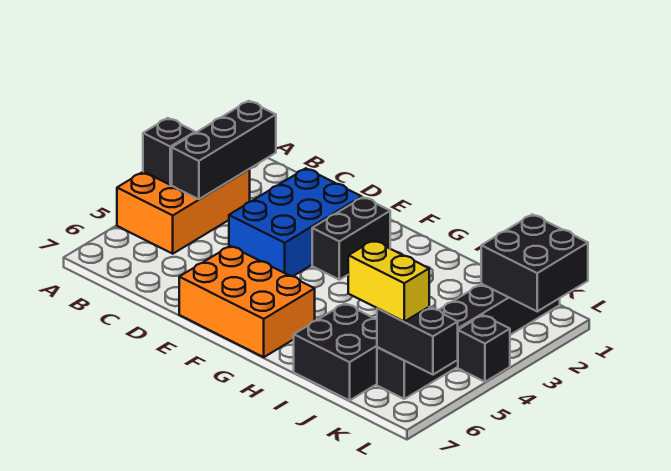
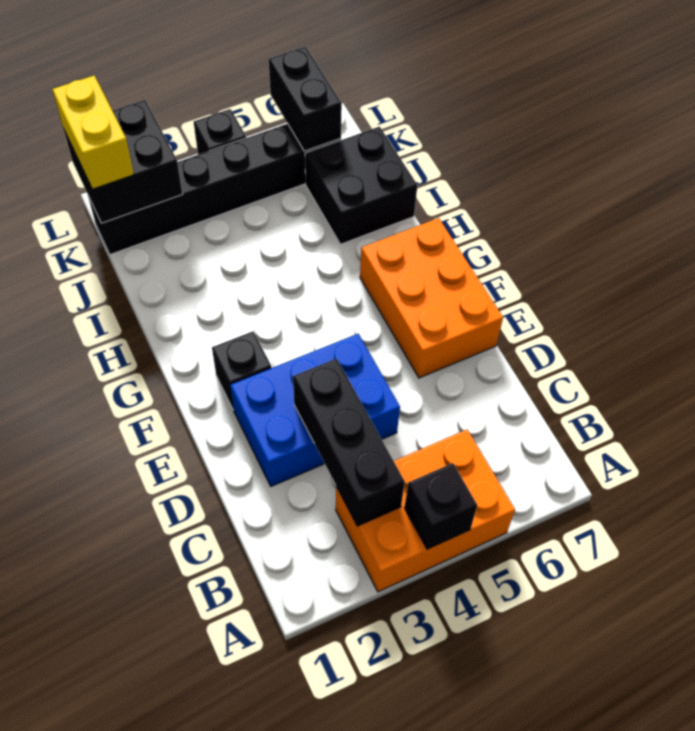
black 1x3 brick [172,101,276,199] -> black 1x3 brick turned to [293,358,405,526]
black 1x2 brick [312,197,390,280] -> black 1x1 brick [212,331,272,410]
yellow 1x2 brick [348,240,429,321] -> yellow 1x2 brick moved to [52,76,134,189]

